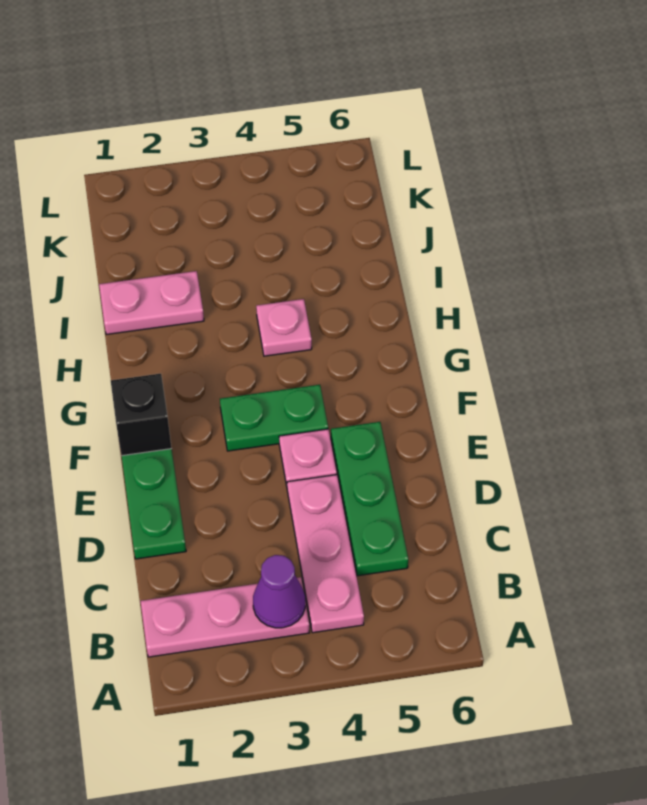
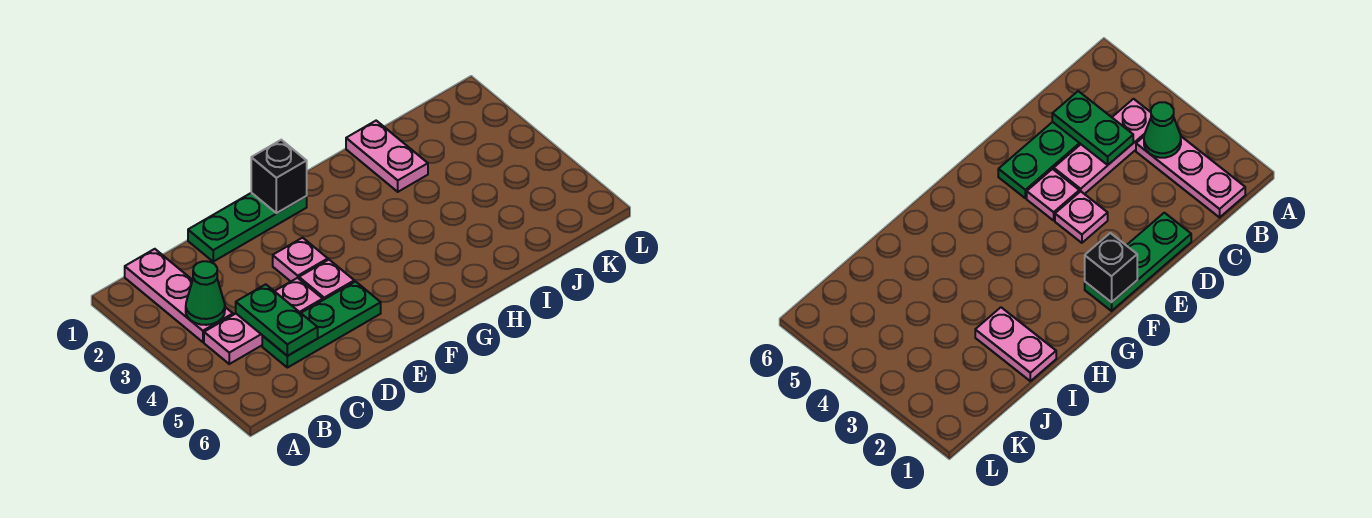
purple 1x1 cone [253,555,305,628] -> green 1x1 cone [186,261,225,325]
green 1x2 plate [220,385,328,451] -> green 1x2 plate moved to [236,284,318,356]
pink 1x1 plate [256,299,312,356] -> pink 1x1 plate moved to [273,238,328,281]

